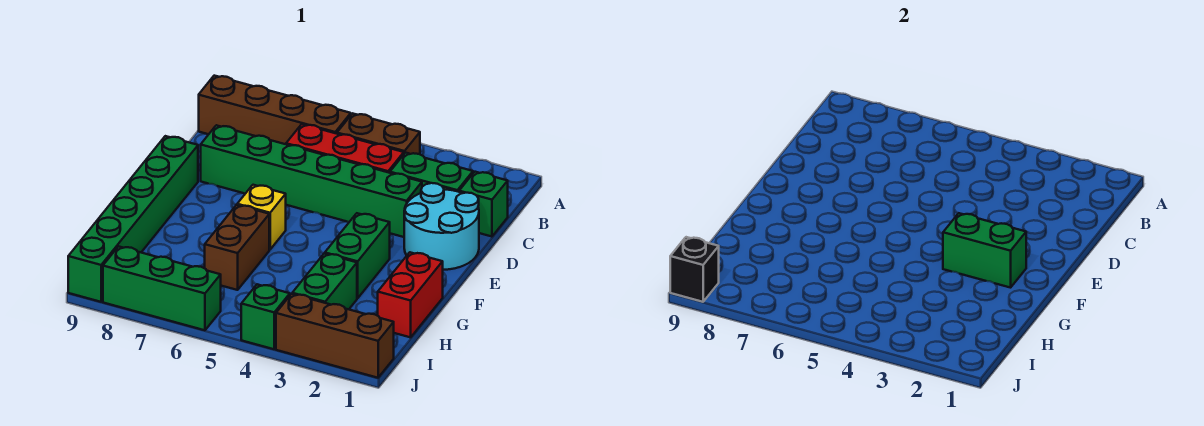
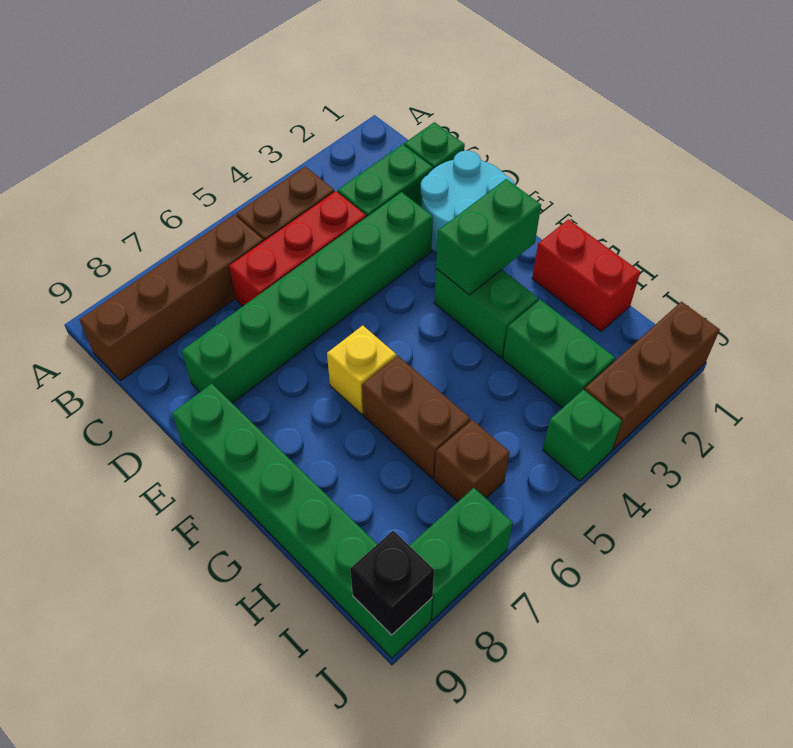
none -> brown 1x1 brick [434,420,510,502]
green 1x3 brick [103,246,221,330] -> green 1x2 brick [409,488,513,620]

